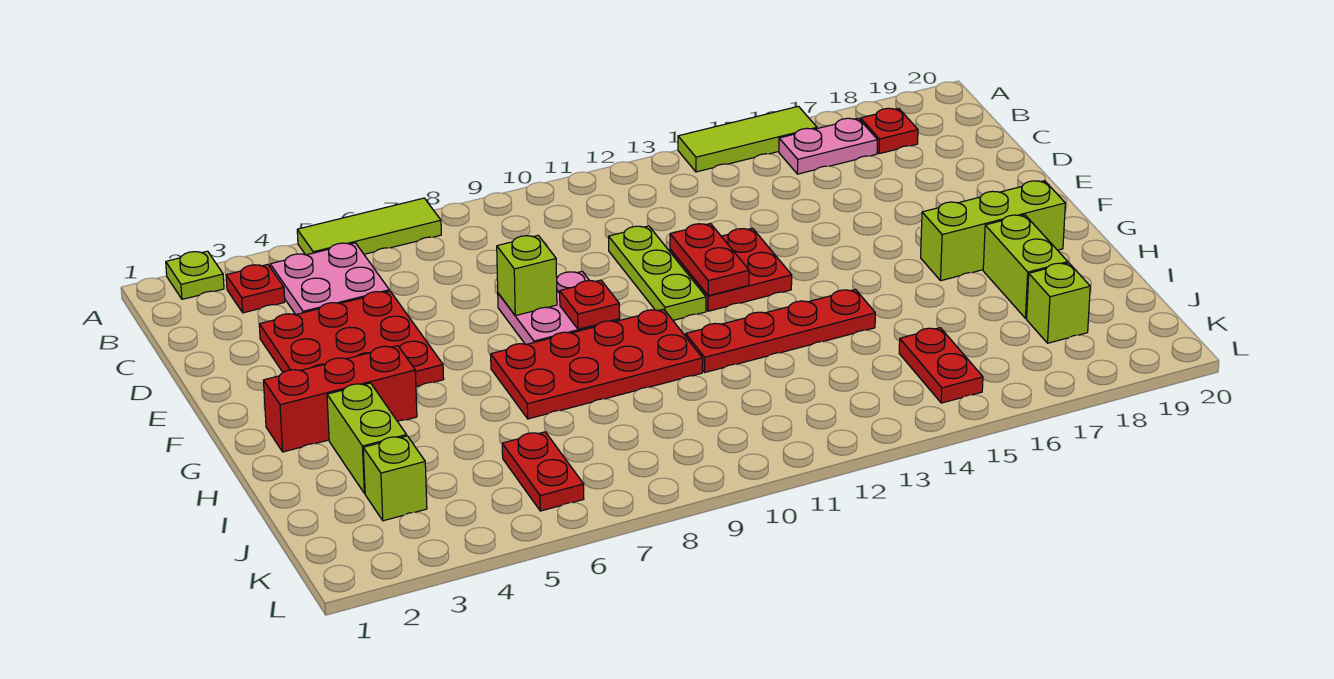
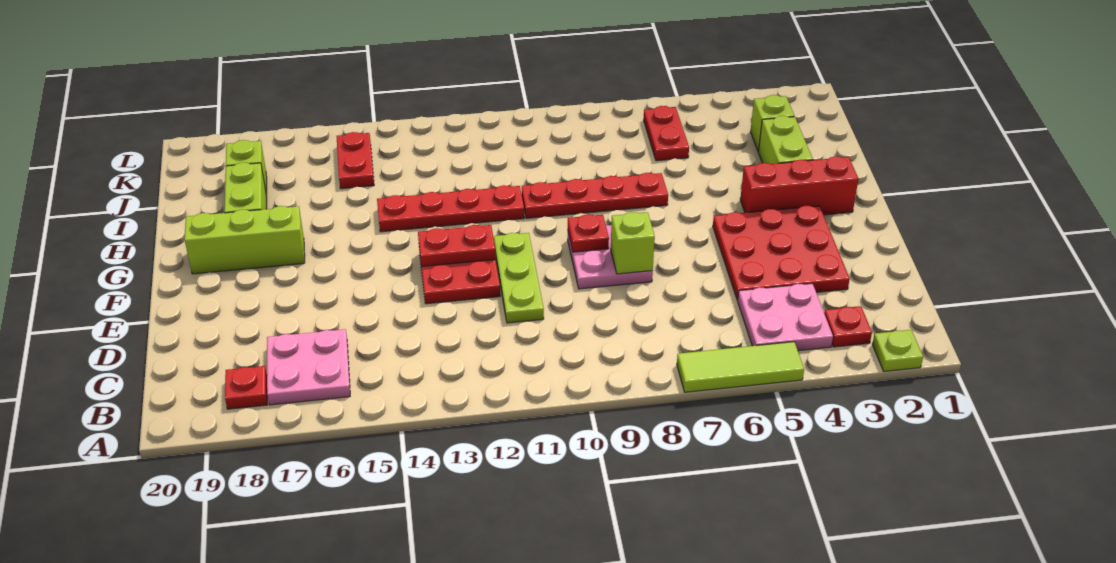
lime 1x3 tile [678,106,817,172] -> none
pink 1x2 plate [779,118,877,174] -> pink 2x2 plate [267,329,350,405]
red 1x2 plate [670,224,749,296] -> red 1x2 plate turned to [418,225,496,267]
red 2x4 plate [491,309,703,419] -> red 1x4 plate [522,173,668,218]

